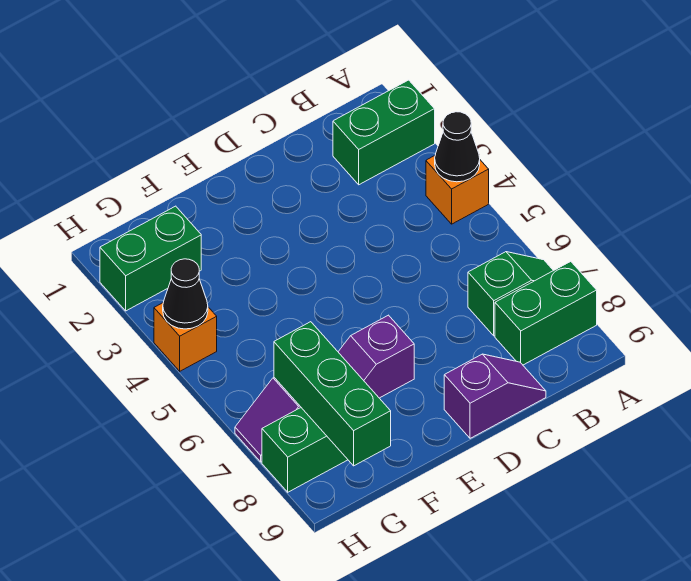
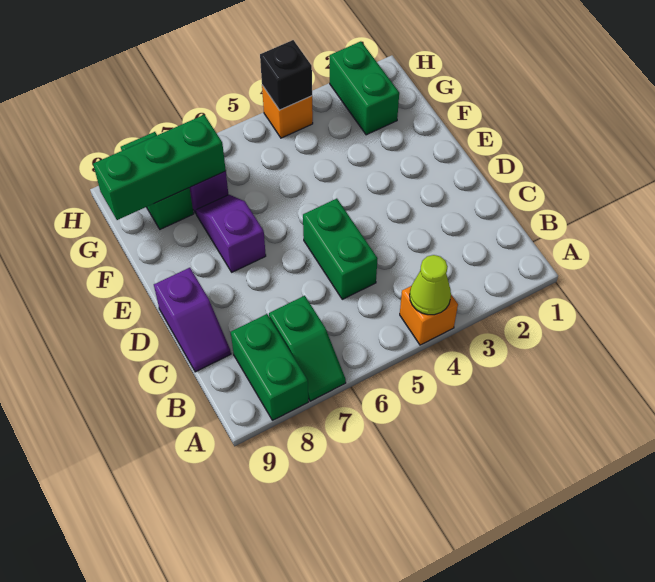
green 1x2 brick [333,80,435,185] -> green 1x2 brick moved to [303,199,378,299]
black 1x1 cone [435,112,480,182] -> lime 1x1 cone [410,255,451,315]
black 1x1 cone [163,259,208,329] -> black 1x1 brick [260,40,312,110]

